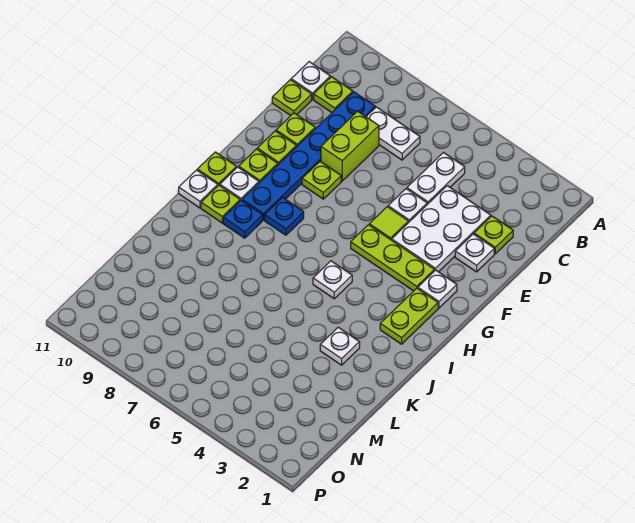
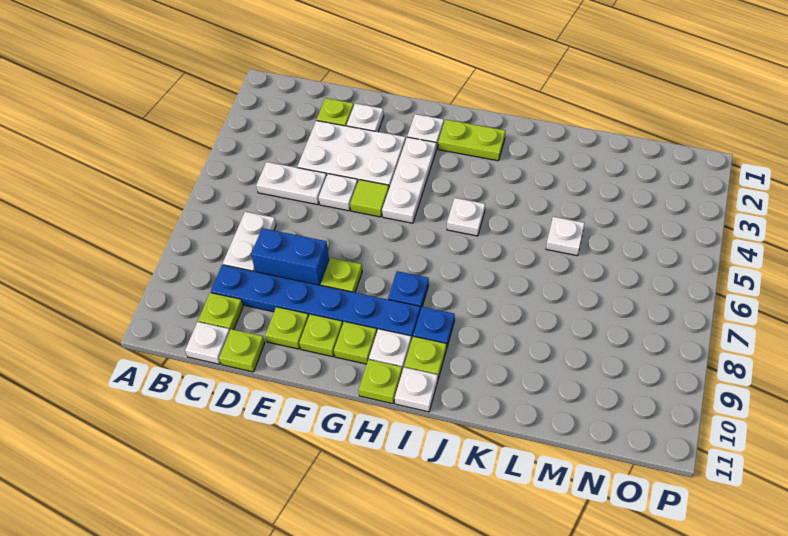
lime 1x2 brick [321,111,379,181] -> blue 1x2 brick [251,228,329,285]
lime 1x3 plate [351,225,435,291] -> white 1x3 plate [382,137,436,223]
white 1x1 plate [320,327,360,365] -> white 1x1 plate moved to [546,217,585,256]

